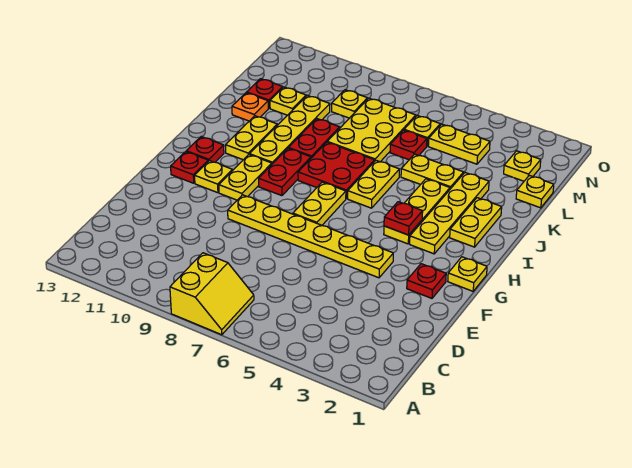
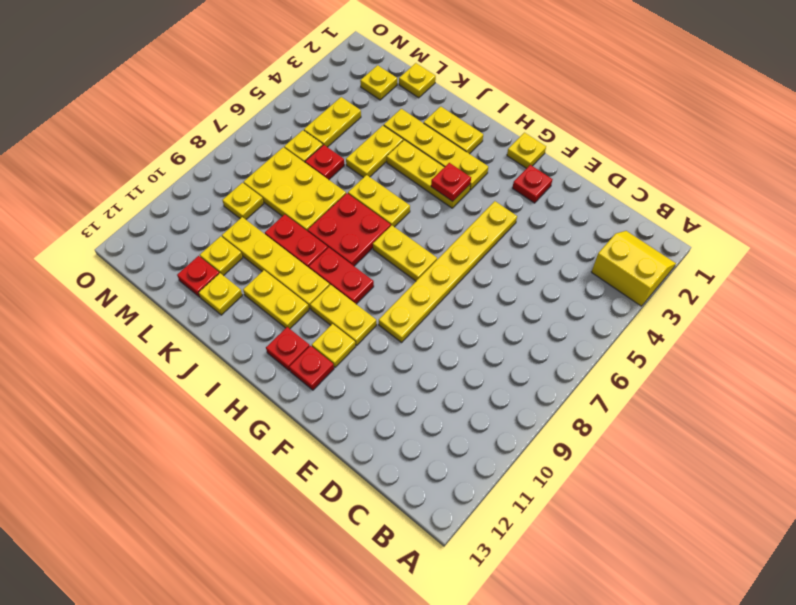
yellow 2x2 slope [170,253,254,335] -> yellow 2x2 slope moved to [592,231,676,306]
orange 1x1 plate [232,93,268,121] -> yellow 1x1 plate [199,273,243,315]

